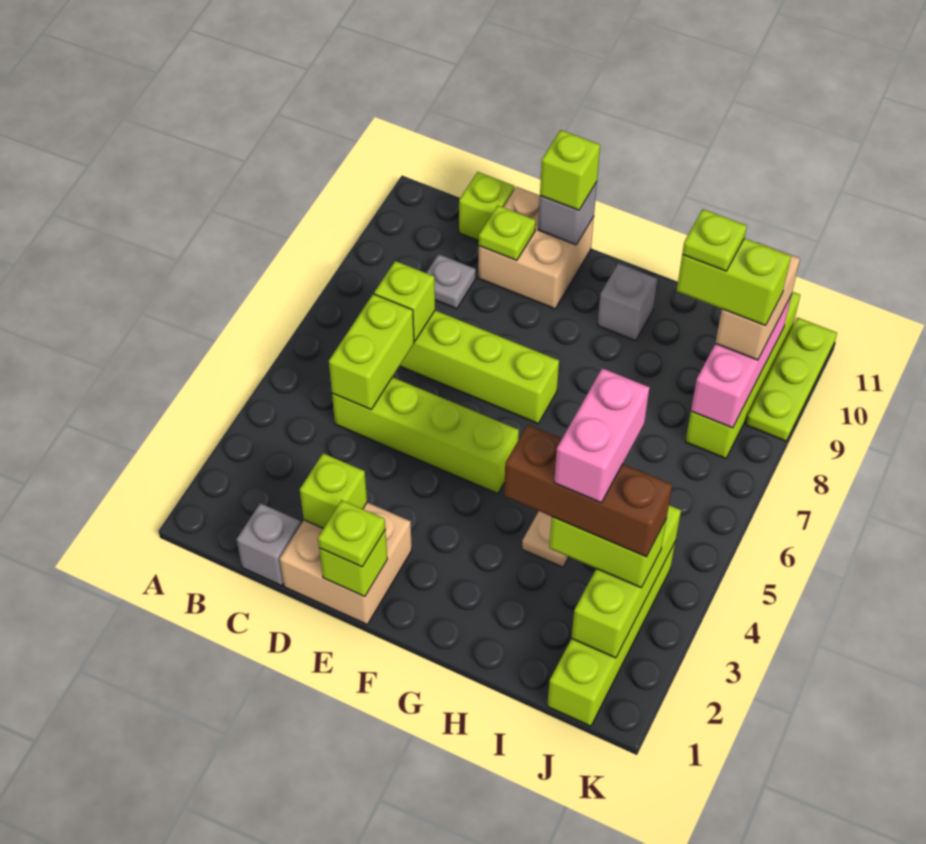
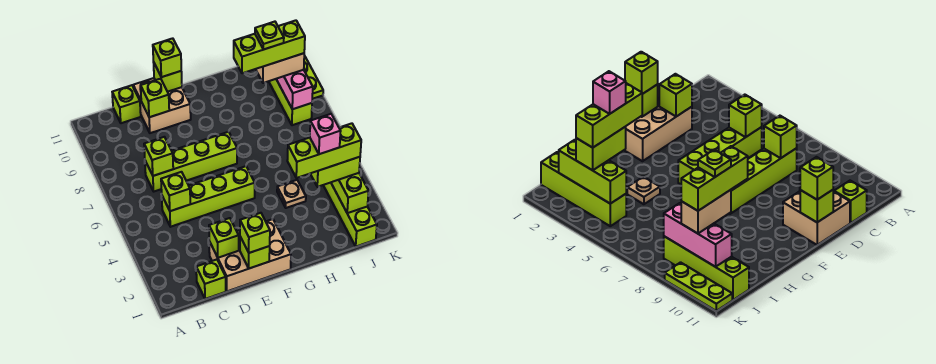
grey 1x1 brick [237,503,301,586] -> lime 1x1 brick [196,260,226,299]
lime 1x2 brick [329,294,414,410] -> lime 1x1 brick [161,172,190,211]
grey 1x1 plate [426,254,476,309] -> none
tan 2x2 brick [280,502,412,624] -> tan 2x3 brick [209,219,291,291]
lime 1x1 plate [479,206,536,261] -> lime 1x1 brick [141,79,169,117]
lime 1x1 plate [318,500,385,567] -> lime 1x1 brick [240,213,270,253]
grey 1x1 brick [538,182,597,245] -> lime 1x1 brick [153,62,182,92]
grey 1x1 brick [597,263,657,341] -> none
brown 1x3 brick [504,425,672,557] -> lime 1x3 brick [287,123,361,178]
pink 1x2 brick [554,368,649,503] -> pink 1x1 brick [310,114,341,154]
lime 1x2 brick [677,238,791,326] -> lime 1x3 brick [234,20,305,73]
tan 1x2 brick [715,243,800,360] -> tan 1x2 brick turned to [256,53,304,83]

